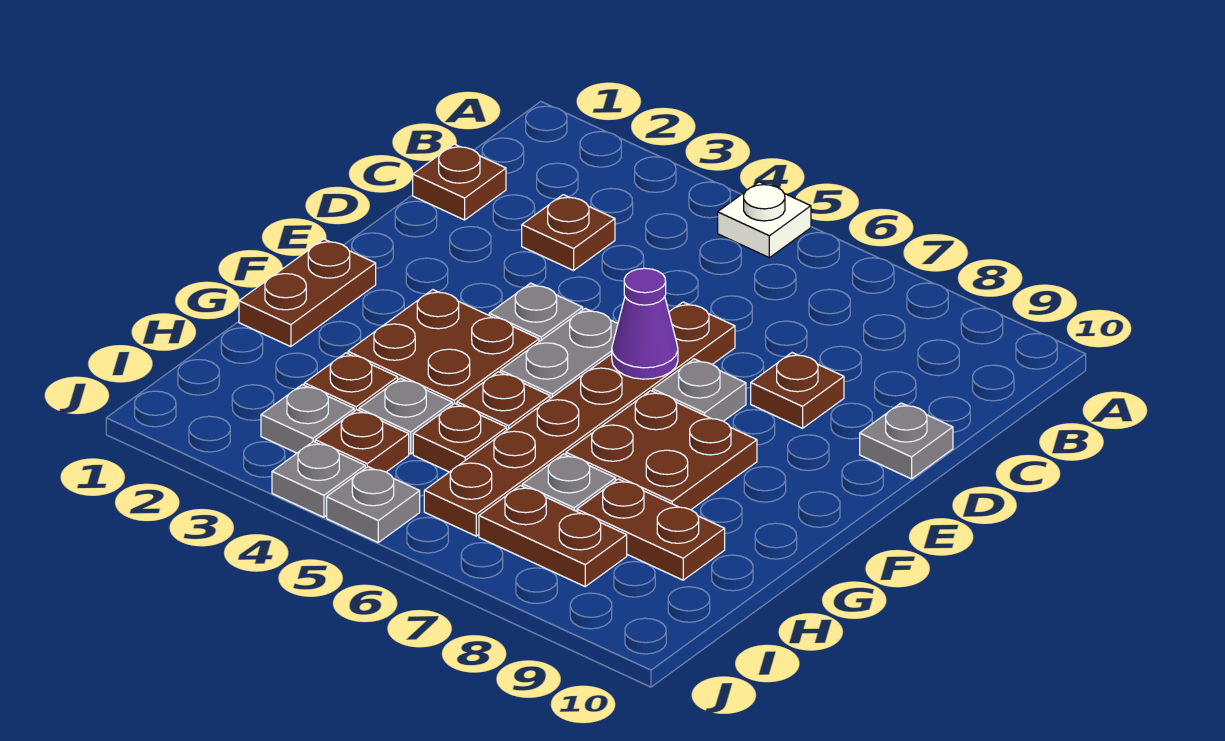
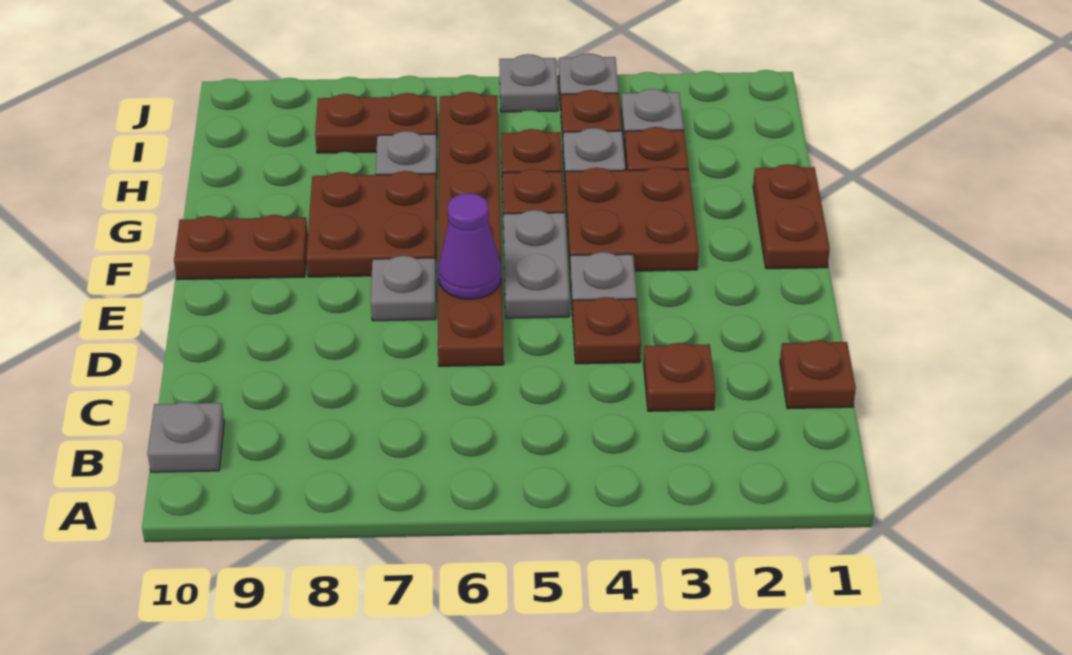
white 1x1 plate [718,182,811,258] -> none
brown 1x1 plate [751,353,844,428] -> brown 1x1 plate moved to [573,297,641,364]
grey 1x1 plate [860,403,953,479] -> grey 1x1 plate moved to [148,402,224,472]
brown 1x2 plate [577,479,725,580] -> brown 1x2 plate moved to [174,215,308,280]

